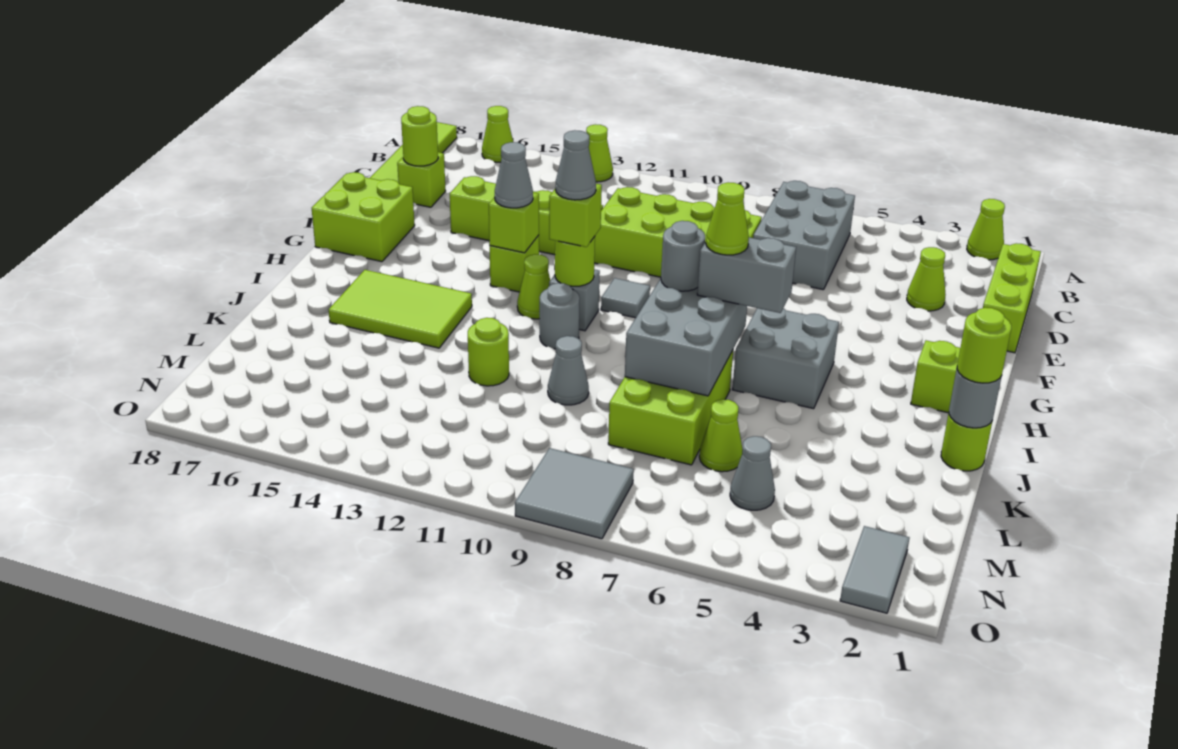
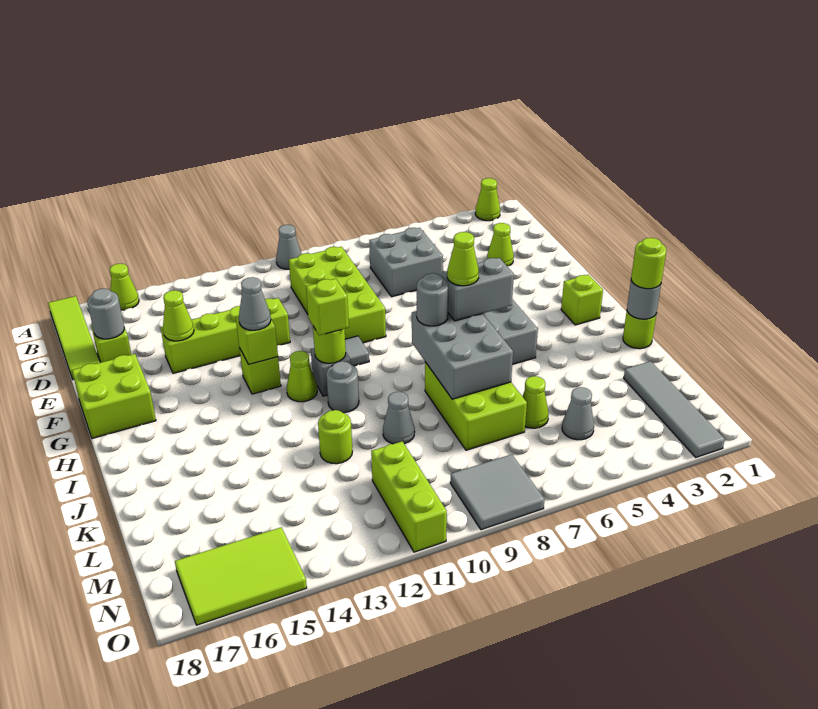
lime 1x1 cone [586,124,613,182] -> lime 1x1 cone moved to [163,290,194,341]
grey 2x3 brick [753,181,855,290] -> grey 2x2 brick [369,228,443,297]
lime 1x3 brick [983,243,1041,353] -> lime 1x3 brick moved to [371,441,447,552]
lime 2x4 brick [594,187,762,277] -> lime 2x4 brick turned to [289,247,386,343]
lime 1x1 round brick [401,106,438,166] -> grey 1x1 round brick [87,289,124,339]
grey 1x1 cone [556,130,596,200] -> grey 1x1 cone moved to [276,225,302,269]
lime 2x3 tile [329,270,472,348] -> lime 2x3 tile moved to [175,527,307,625]
grey 1x2 tile [840,526,909,613] -> grey 1x4 tile [624,361,725,457]

